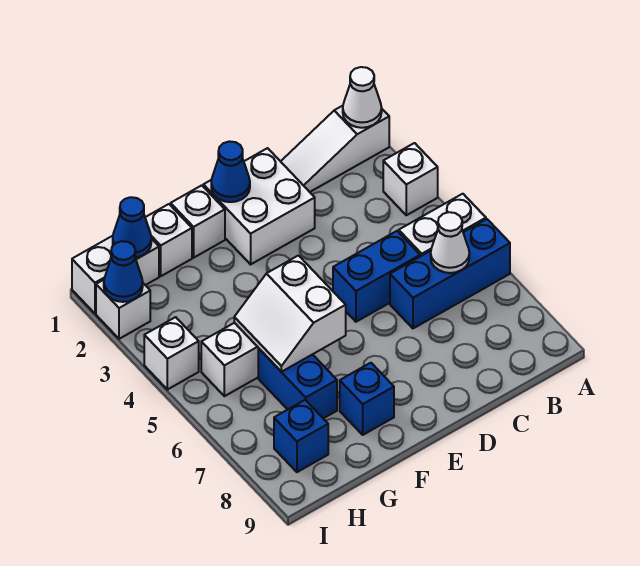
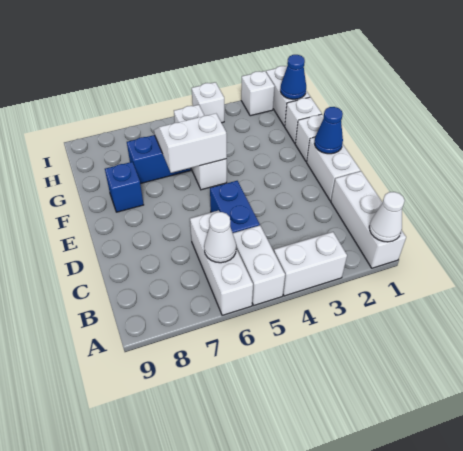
white 1x3 slope [281,106,389,192] -> white 1x3 brick [331,171,406,268]
white 1x1 brick [383,143,438,215] -> white 1x2 brick [274,232,347,296]
blue 1x3 brick [390,219,510,328] -> white 1x3 brick [190,210,253,315]
white 2x2 brick [203,148,315,264] -> white 1x2 brick [307,137,360,201]
blue 1x1 brick [274,400,328,472] -> none
blue 1x1 cone [104,241,143,302] -> none

